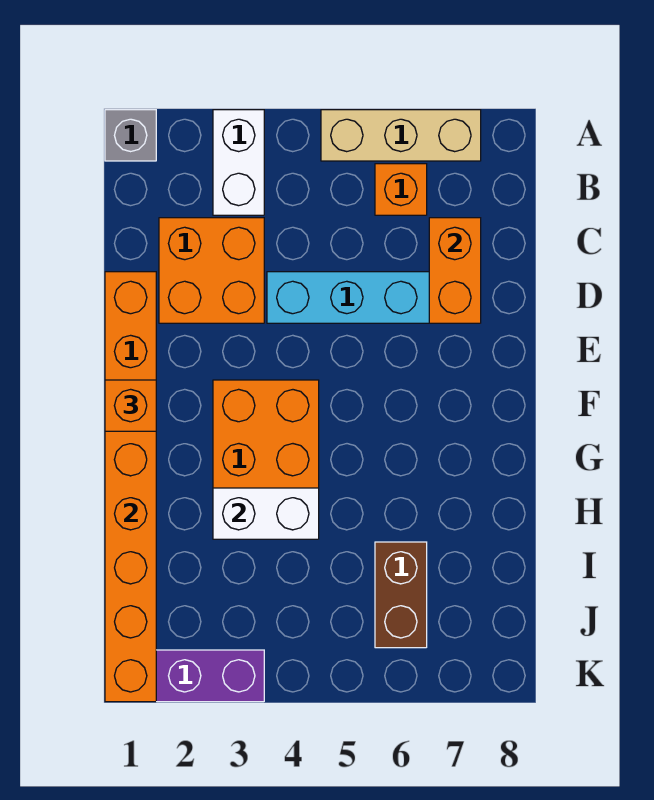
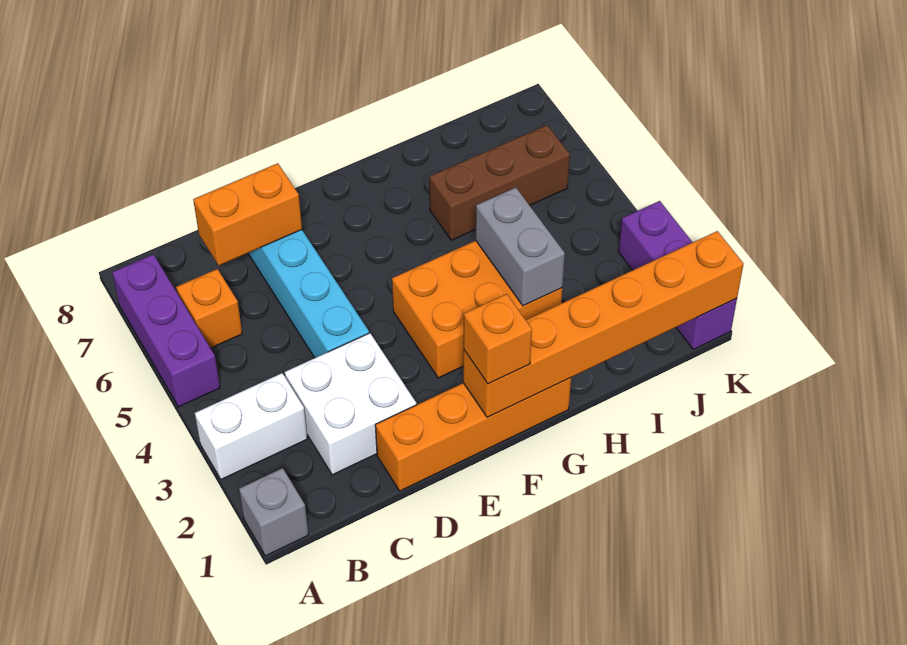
tan 1x3 brick [321,110,481,161] -> purple 1x3 brick [112,254,220,407]
orange 2x2 brick [159,218,264,323] -> white 2x2 brick [285,333,416,475]
white 1x2 brick [213,488,319,539] -> grey 1x2 brick [476,188,565,306]
brown 1x2 brick [375,542,427,648] -> brown 1x3 brick [429,125,570,240]

